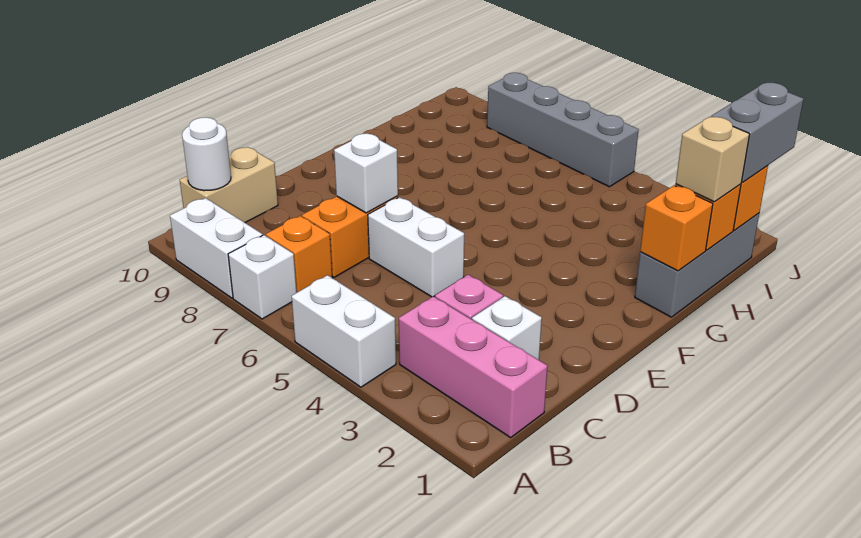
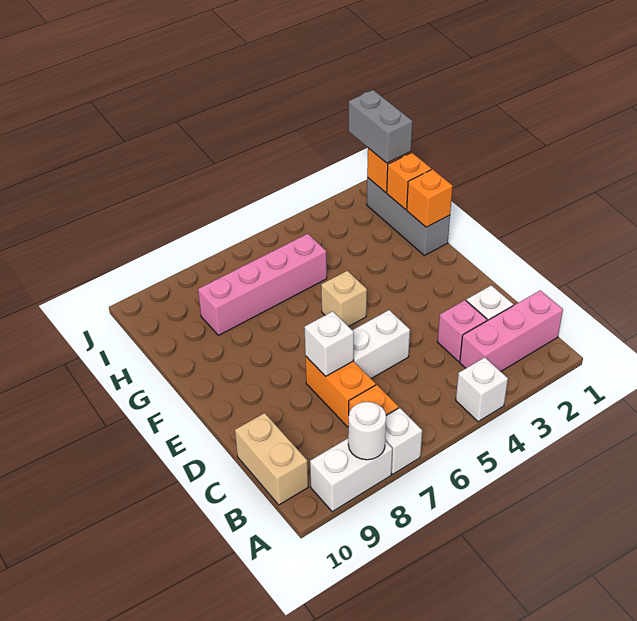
white 1x2 brick [292,275,396,387] -> white 1x1 brick [456,357,508,422]
white 1x1 round brick [182,117,231,191] -> white 1x1 round brick moved to [348,402,386,460]
tan 1x1 brick [676,117,750,202] -> tan 1x1 brick moved to [321,271,367,327]
none -> pink 1x4 brick [198,234,327,335]
grey 1x4 brick [487,73,639,187] -> none

